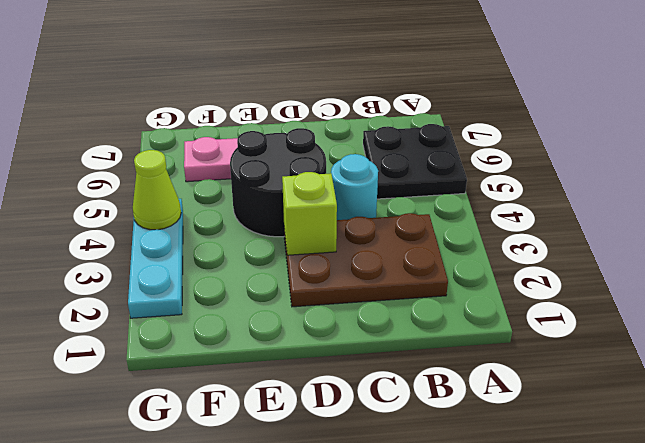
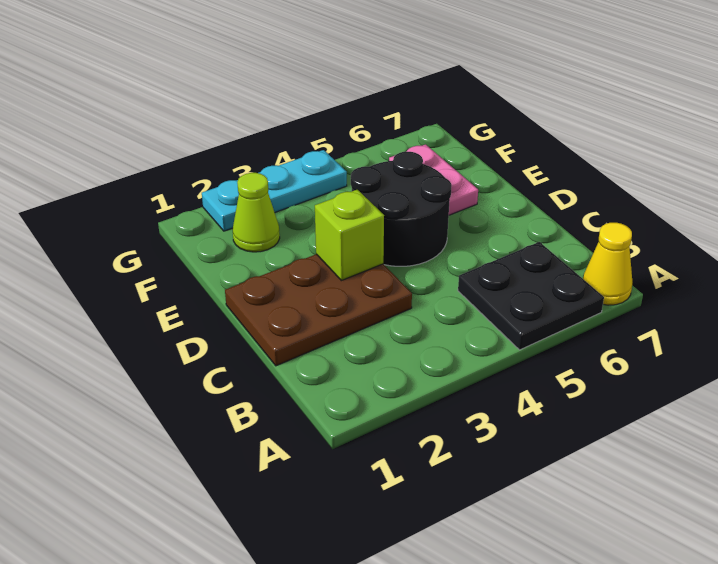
none -> yellow 1x1 cone [583,223,632,305]
brown 2x3 plate [284,213,448,307] -> brown 2x3 plate turned to [225,254,412,366]
cyan 1x1 round brick [331,154,378,220] -> none
lime 1x1 cone [133,150,181,230] -> lime 1x1 cone moved to [233,173,280,252]

